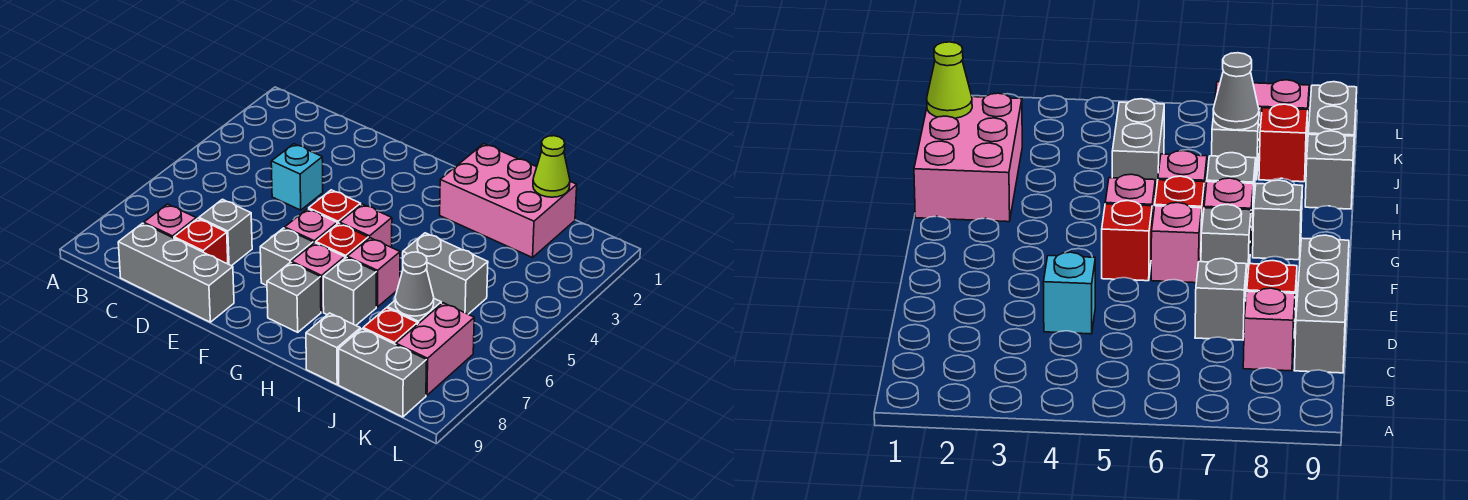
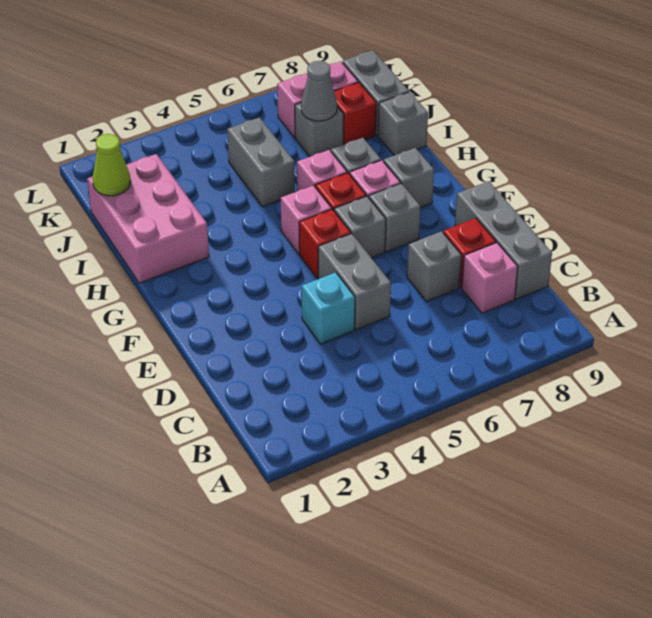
none -> grey 1x2 brick [318,234,391,330]
pink 1x1 brick [285,209,337,243] -> grey 1x1 brick [334,196,386,258]

